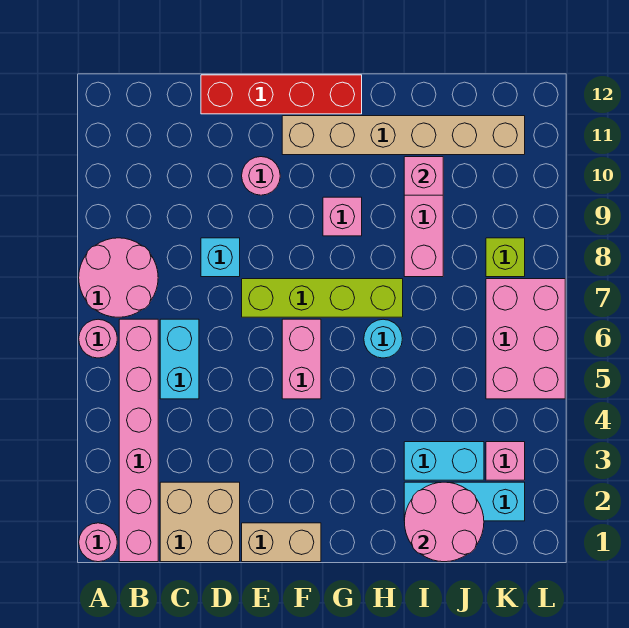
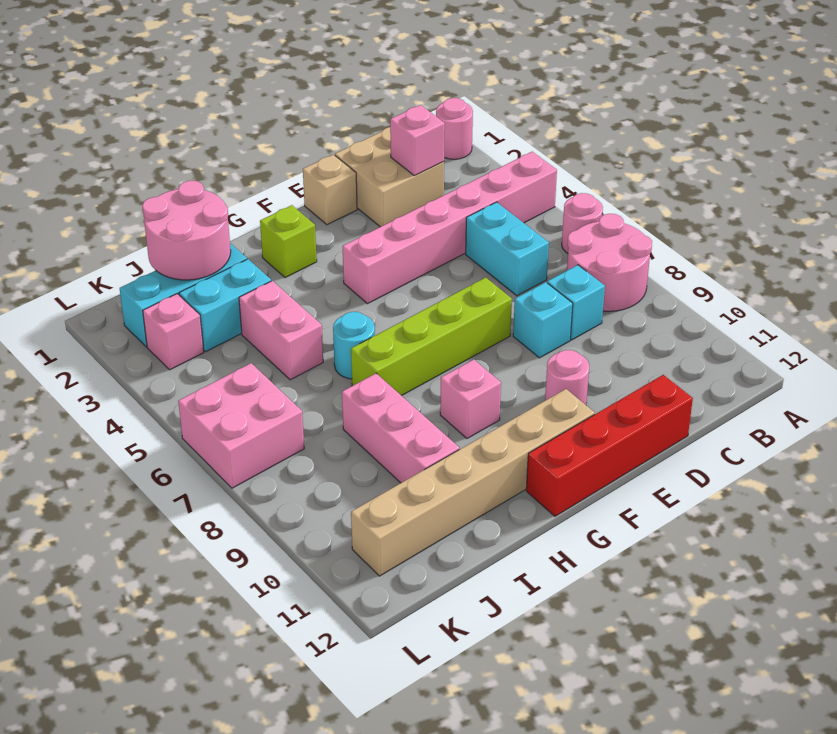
pink 1x6 brick [119,319,158,562] -> pink 1x6 brick turned to [343,152,557,304]
none -> cyan 1x1 brick [547,265,605,340]
tan 1x2 brick [242,523,321,562] -> tan 1x1 brick [303,154,357,225]
pink 1x2 brick [282,319,321,399] -> pink 1x2 brick moved to [239,281,323,380]
pink 1x1 brick [404,157,443,195] -> pink 1x1 brick moved to [390,105,445,175]
pink 2x3 brick [486,279,565,399] -> pink 2x2 brick [178,363,304,488]
lime 1x1 brick [486,238,525,277] -> lime 1x1 brick moved to [260,205,317,278]

